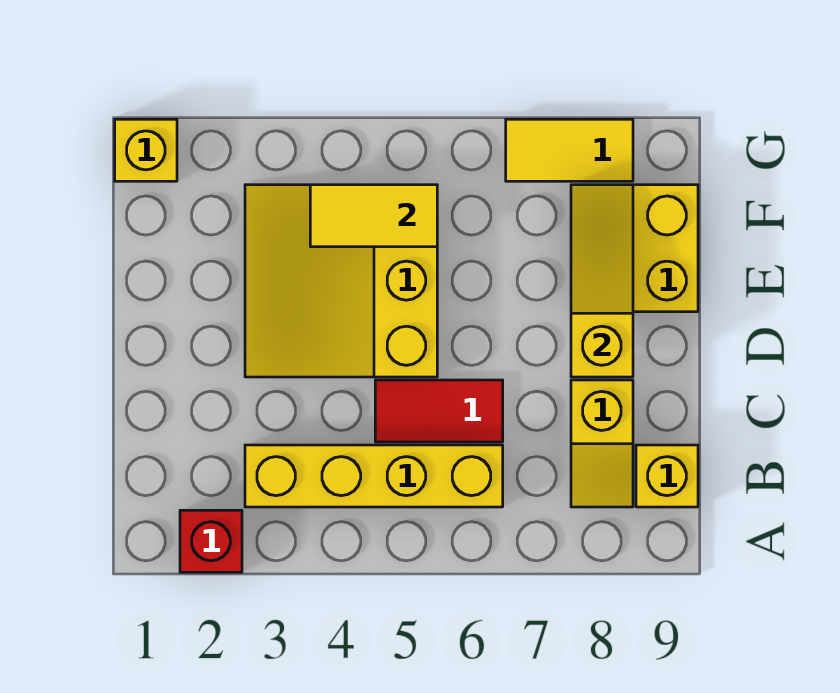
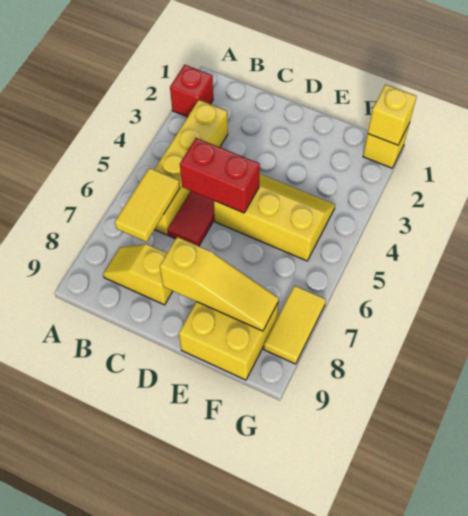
yellow 1x1 brick [636,445,698,507] -> yellow 1x1 brick moved to [368,84,417,145]
none -> red 1x2 brick [180,138,260,213]
yellow 3x3 slope [245,185,437,377] -> yellow 2x3 slope [214,174,335,261]
yellow 1x2 tile [310,185,437,247] -> yellow 1x2 tile moved to [115,168,180,242]

